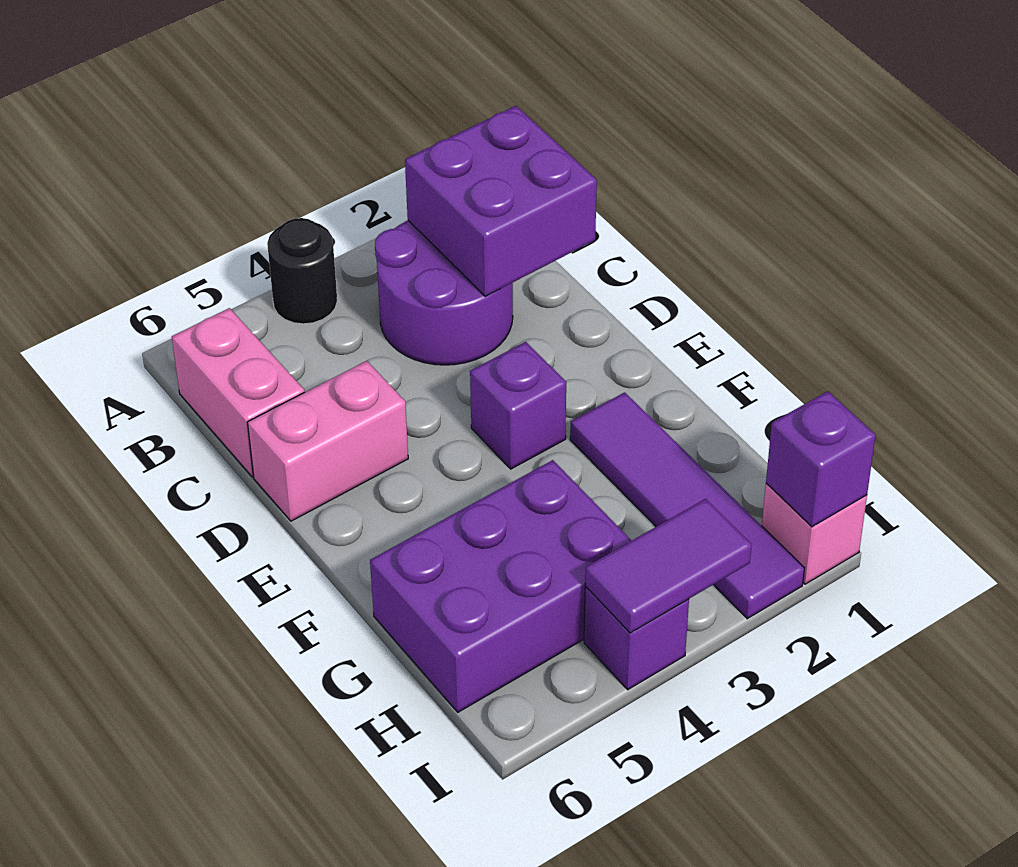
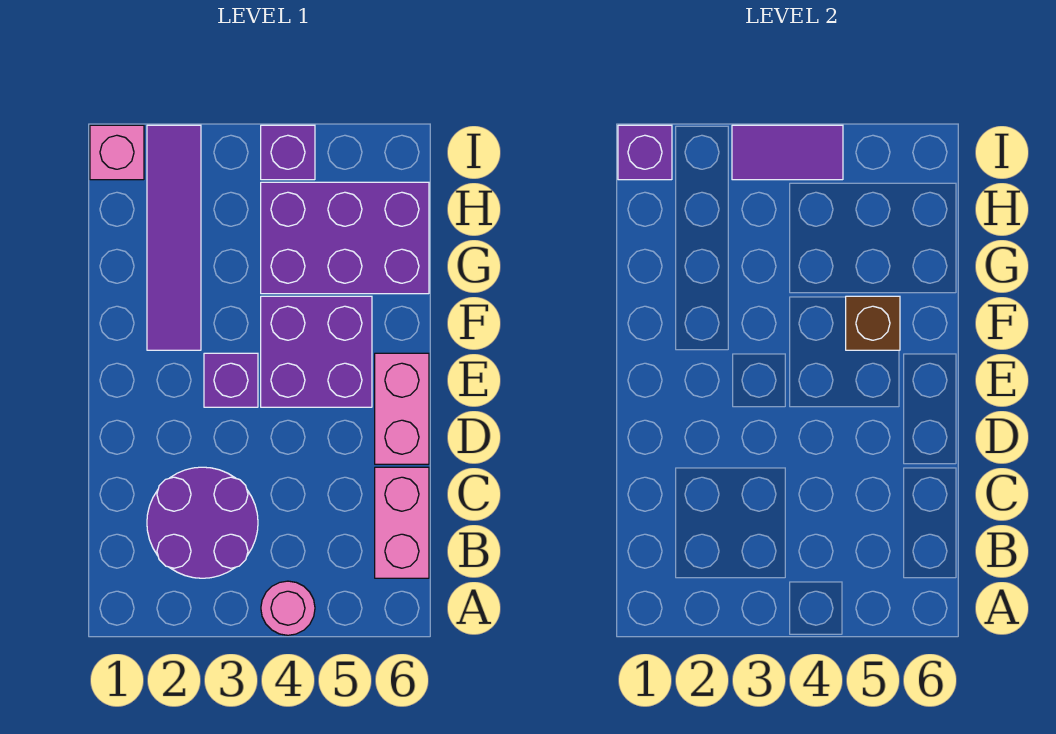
black 1x1 round brick [267,218,337,324] -> pink 1x1 round brick [261,581,315,635]
purple 2x2 brick [405,106,597,296] -> purple 2x2 brick moved to [261,296,372,407]
pink 1x2 brick [247,361,408,521] -> pink 1x2 brick turned to [375,353,429,464]
none -> brown 1x1 brick [846,296,900,350]

